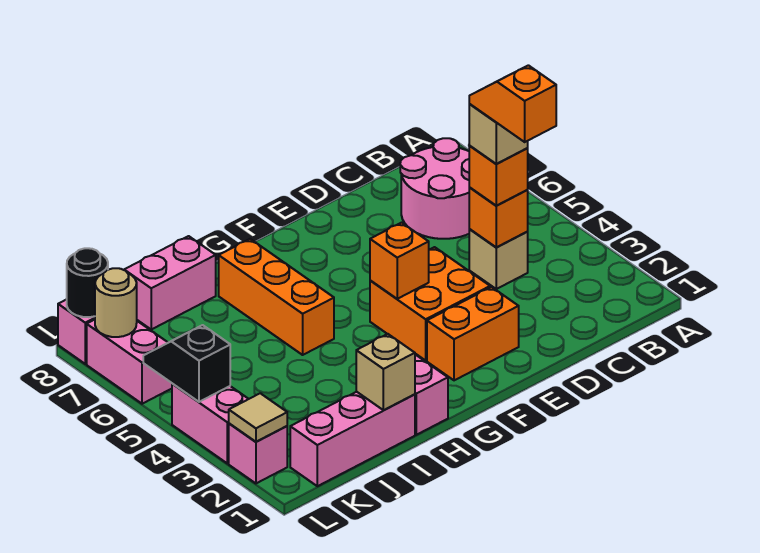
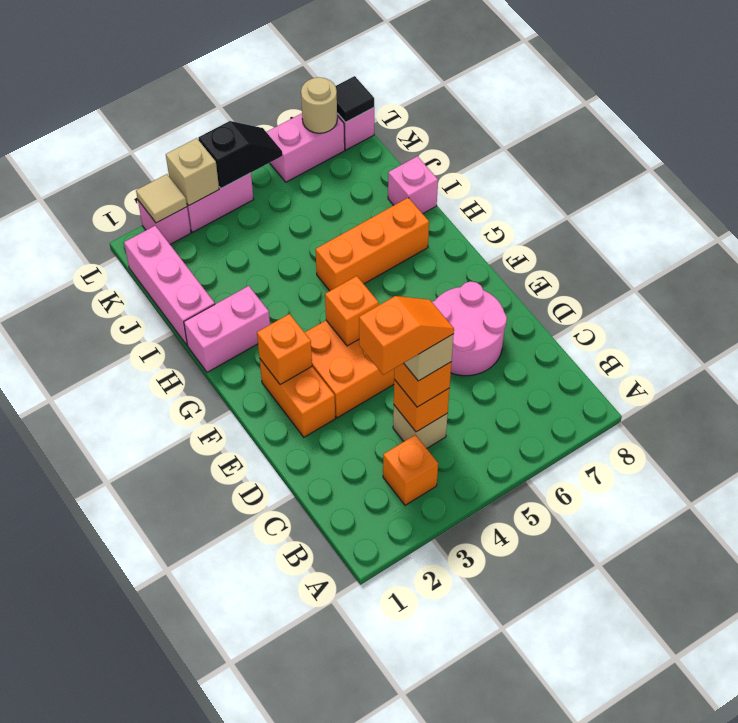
none -> orange 1x1 brick [383,435,438,505]
pink 2x2 round brick [400,138,469,239] -> pink 2x2 round brick moved to [432,281,507,376]
none -> orange 1x1 brick [257,314,312,385]
tan 1x1 brick [356,334,415,410] -> tan 1x1 brick moved to [166,138,219,206]
pink 1x2 brick [124,236,216,329] -> pink 1x1 brick [388,156,438,214]
black 1x1 round brick [67,248,108,317] -> black 1x1 tile [336,76,374,122]

